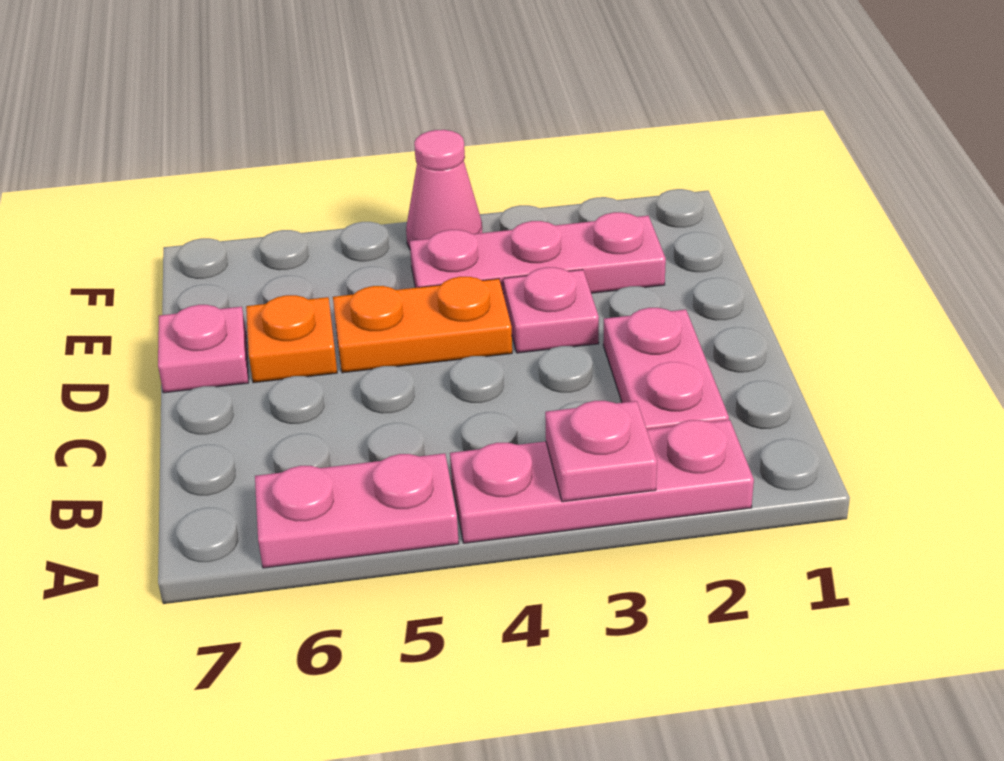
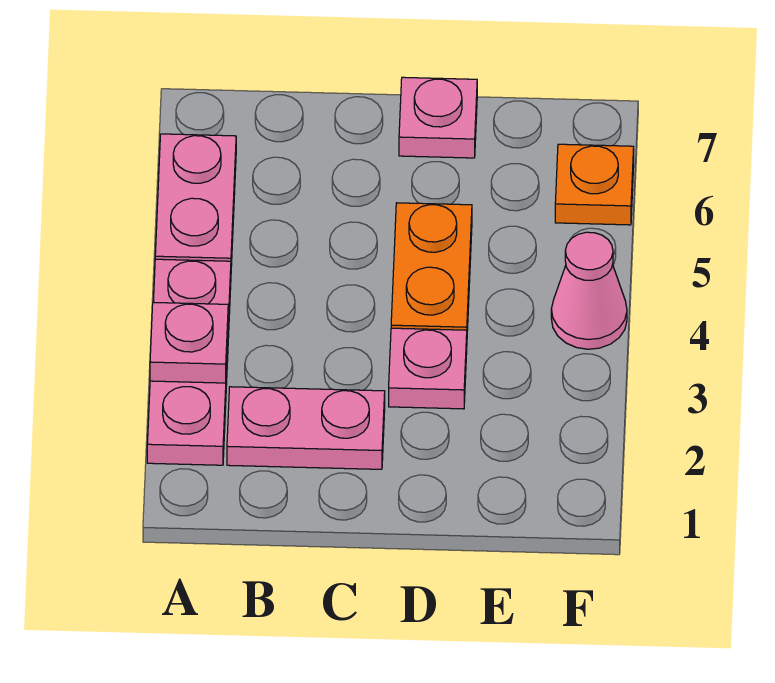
orange 1x1 plate [246,295,337,383] -> orange 1x1 plate moved to [555,144,634,225]
pink 1x3 plate [410,212,666,295] -> none

